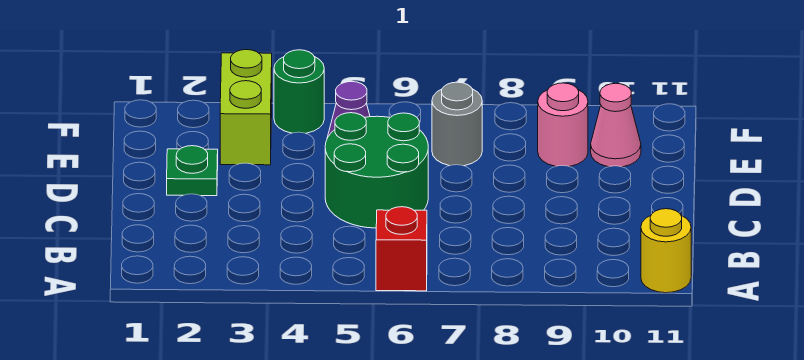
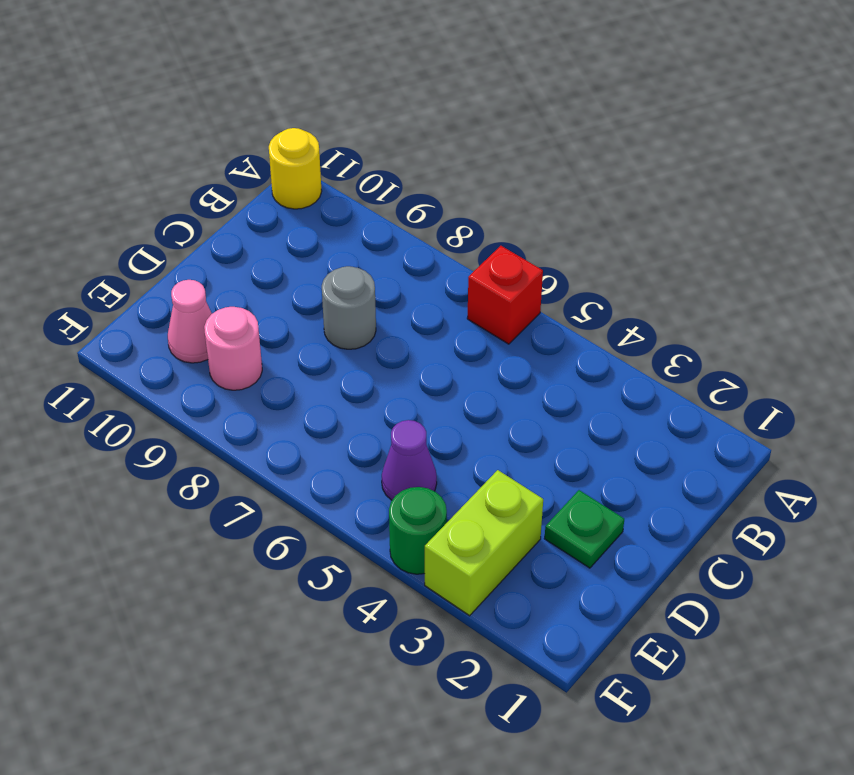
green 2x2 round brick [325,113,428,228] -> none
grey 1x1 round brick [432,82,482,166] -> grey 1x1 round brick moved to [322,266,376,349]

